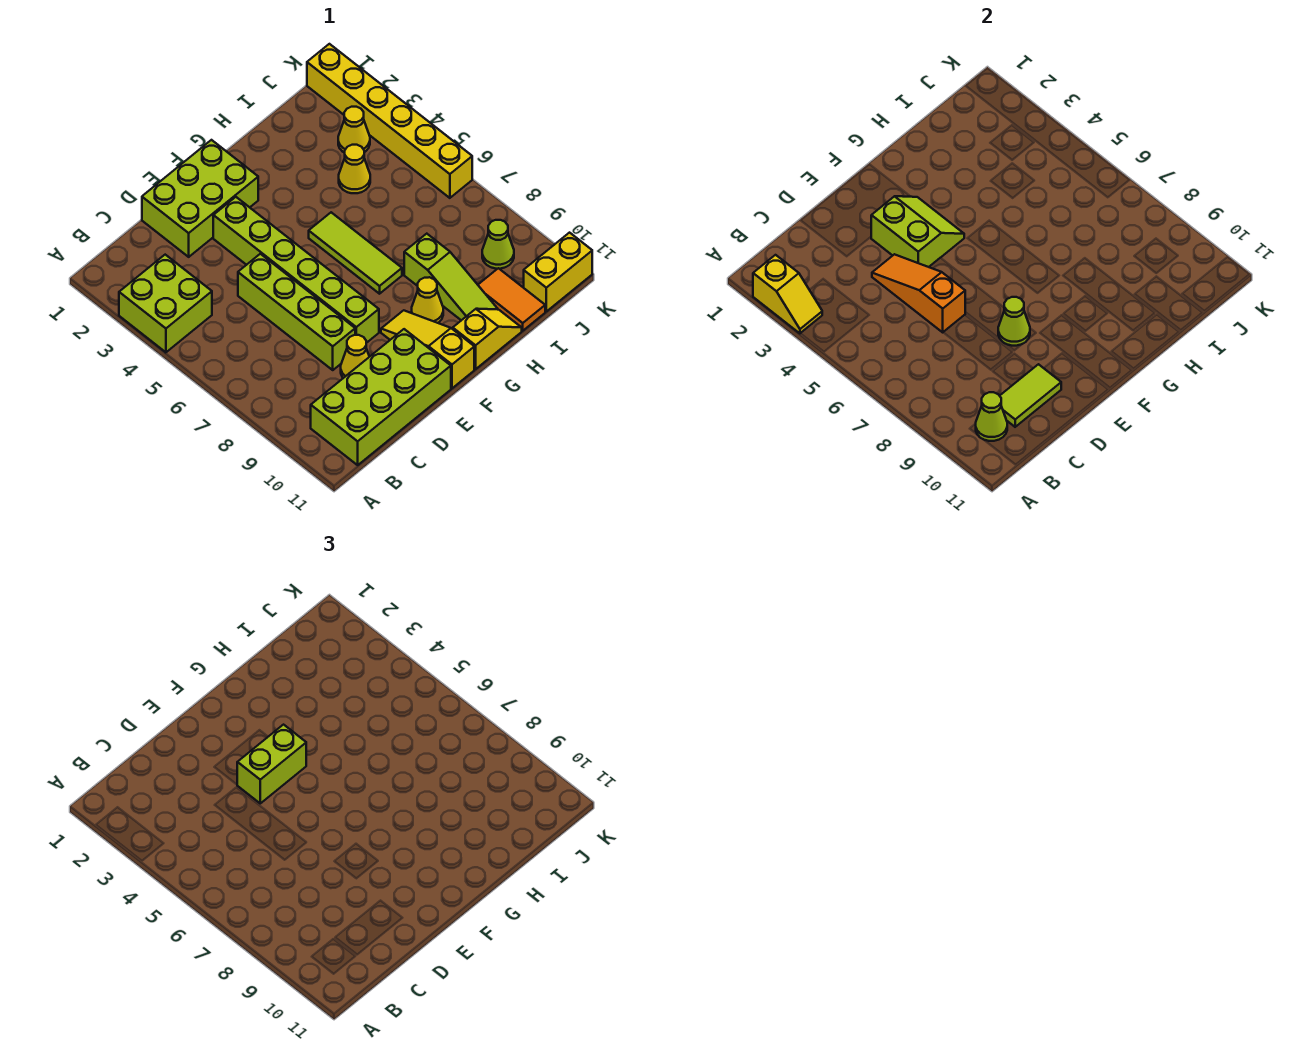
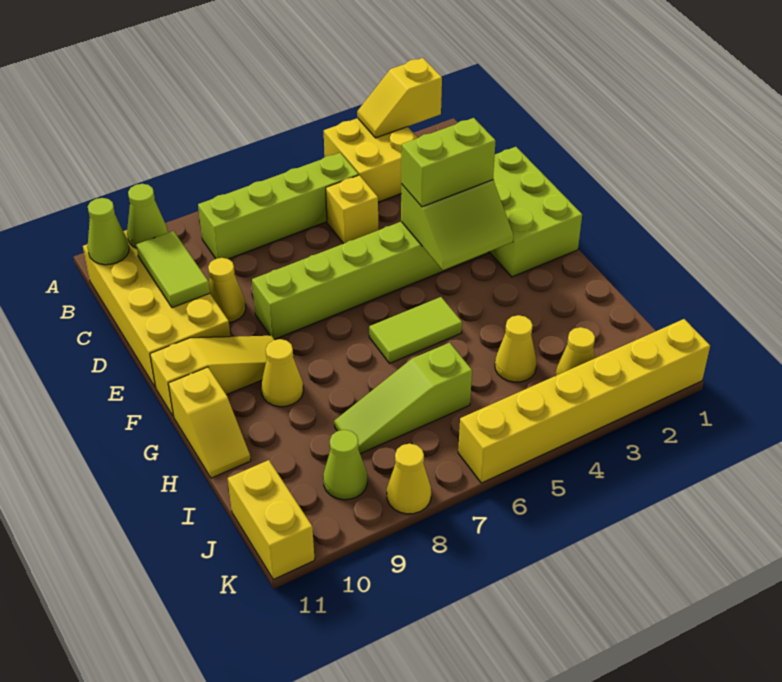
lime 2x2 brick [119,255,212,352] -> yellow 2x2 brick [324,118,417,202]
lime 2x4 brick [311,329,451,465] -> yellow 2x4 brick [83,230,230,387]
none -> yellow 1x1 brick [326,175,378,244]
orange 1x3 slope [872,254,965,332] -> none
lime 1x4 brick [238,254,355,370] -> lime 1x4 brick moved to [198,153,358,259]
lime 1x2 brick [237,725,306,803] -> lime 1x2 brick turned to [401,118,496,207]
lime 1x1 cone [998,297,1030,346] -> lime 1x1 cone moved to [87,198,129,265]
lime 1x3 tile [309,212,402,294] -> lime 1x2 tile [369,297,462,364]
lime 1x3 slope [404,234,498,320] -> lime 1x3 slope moved to [334,343,472,454]
orange 1x2 tile [478,268,545,331] -> none
none -> yellow 1x1 cone [387,444,431,514]

